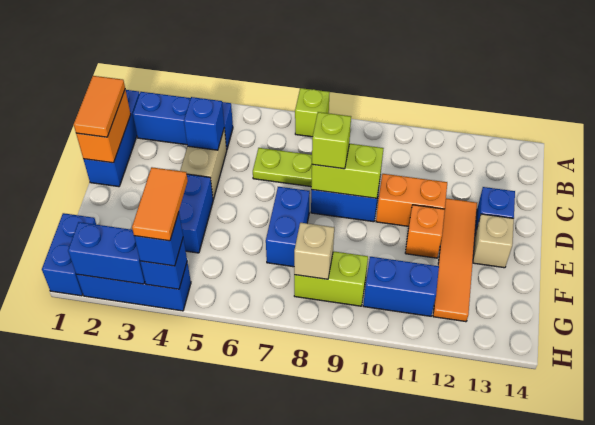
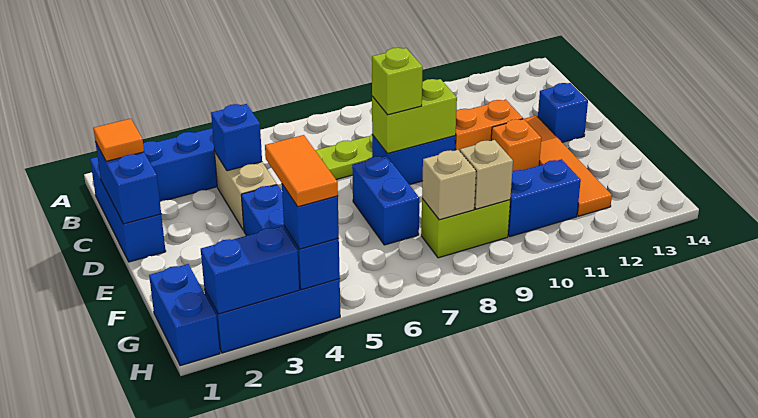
lime 1x1 brick [295,88,330,137] -> none
orange 1x2 brick [76,90,131,163] -> blue 1x2 brick [95,142,161,224]
orange 1x2 tile [74,76,125,137] -> orange 1x1 tile [93,119,144,161]
tan 1x1 brick [473,214,514,268] -> tan 1x1 brick moved to [460,140,513,209]

